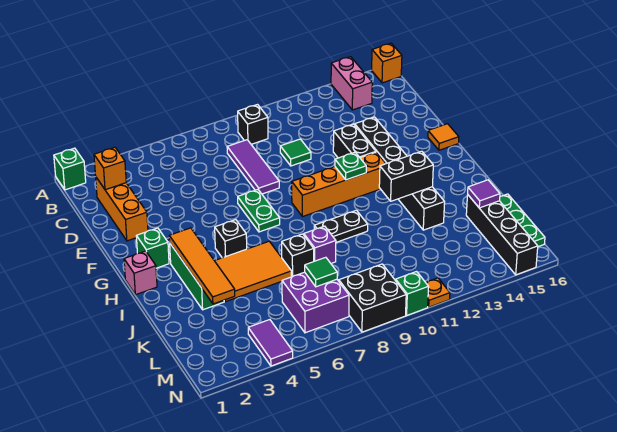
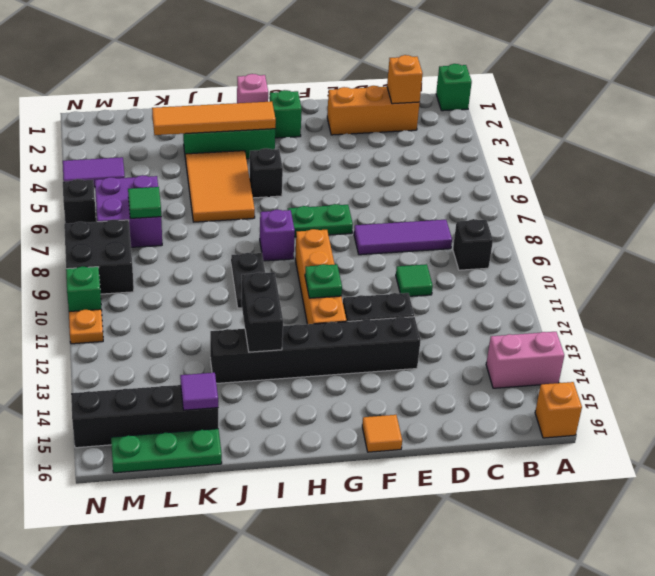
black 1x1 brick [282,234,314,277] -> black 1x1 brick moved to [63,179,96,224]
purple 1x1 brick [304,226,336,263] -> purple 1x1 brick moved to [260,210,295,261]

